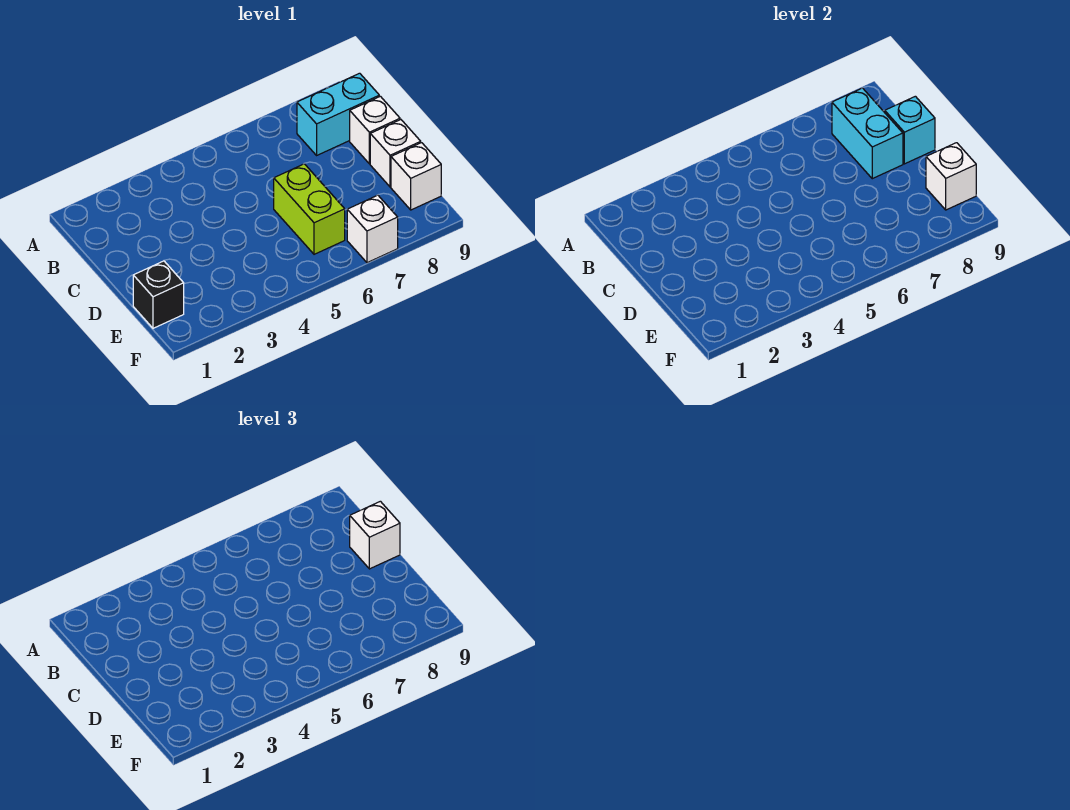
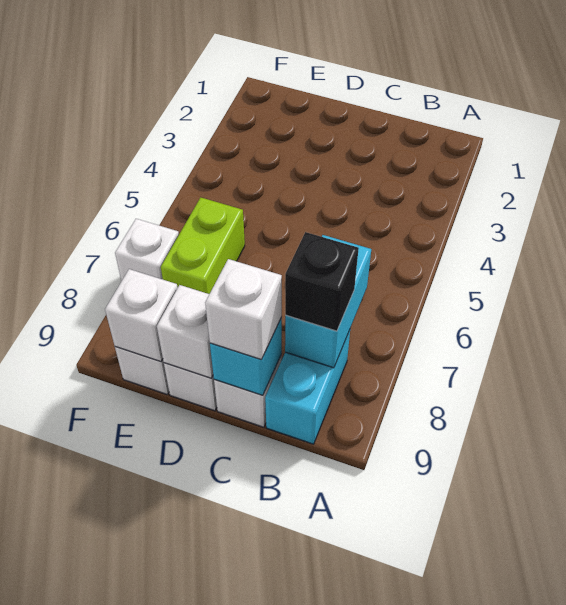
cyan 1x2 brick [832,88,903,179] -> cyan 1x2 brick turned to [285,235,371,368]
lime 1x2 brick [274,164,345,254] -> lime 1x2 brick turned to [161,198,245,294]
none -> white 1x1 brick [157,285,213,378]
black 1x1 brick [133,261,184,328] -> black 1x1 brick moved to [285,232,359,331]

